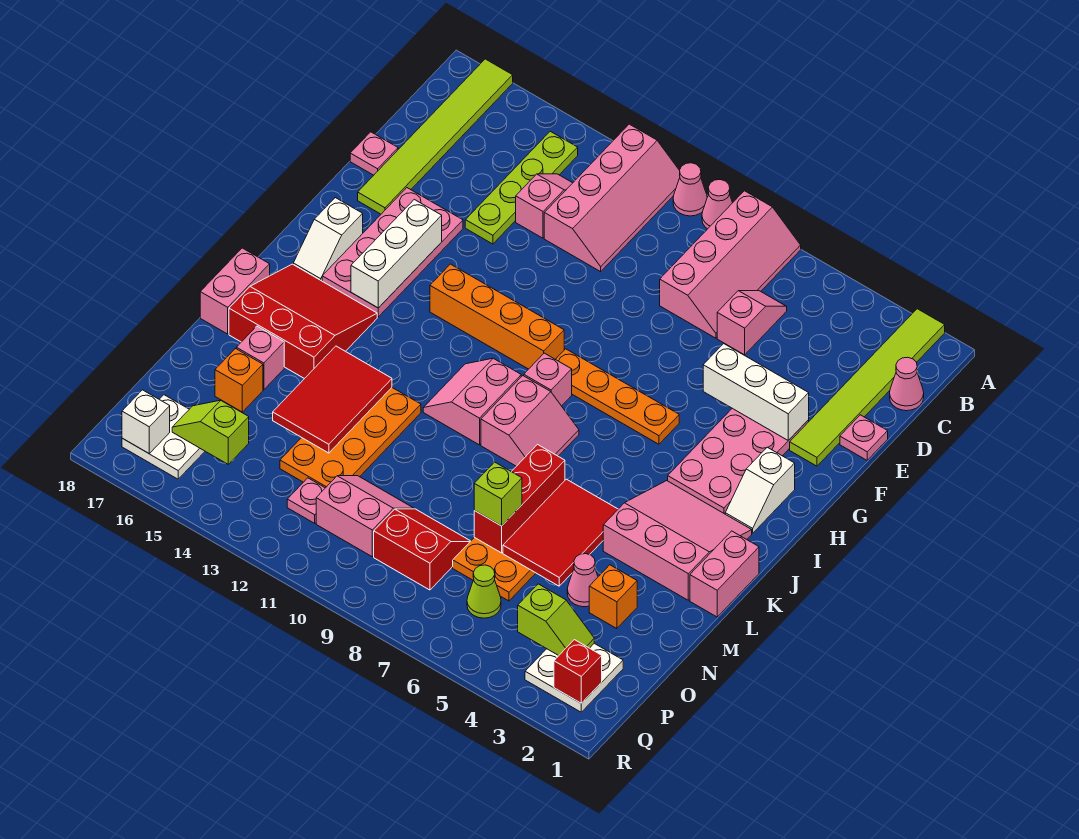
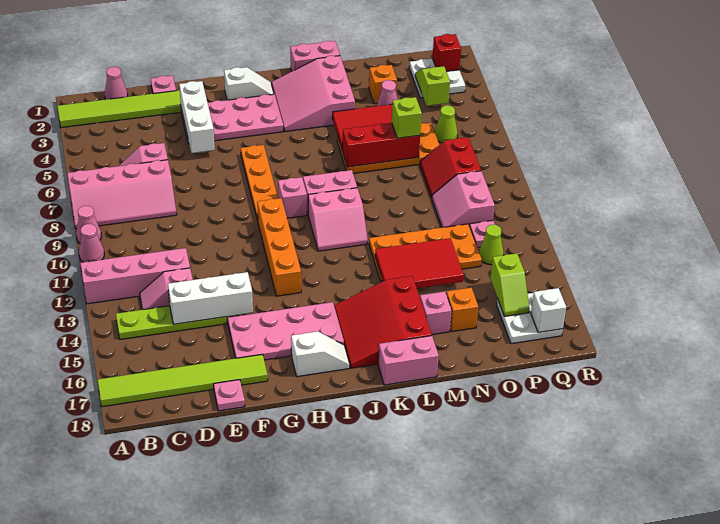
pink 2x4 slope [660,191,801,338] -> pink 2x4 slope turned to [67,160,177,229]
white 1x3 brick [351,199,442,308] -> white 1x3 brick moved to [168,272,253,324]
none -> lime 1x1 cone [479,225,504,265]

